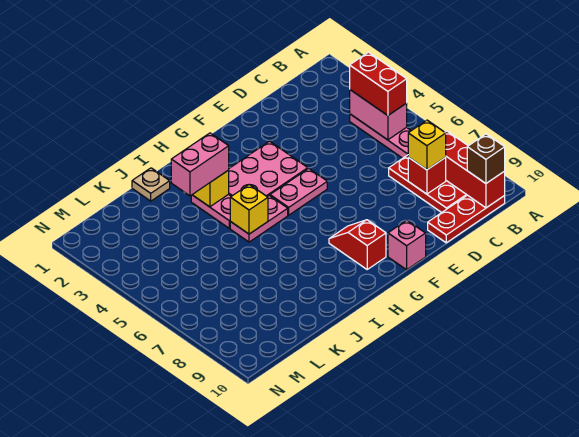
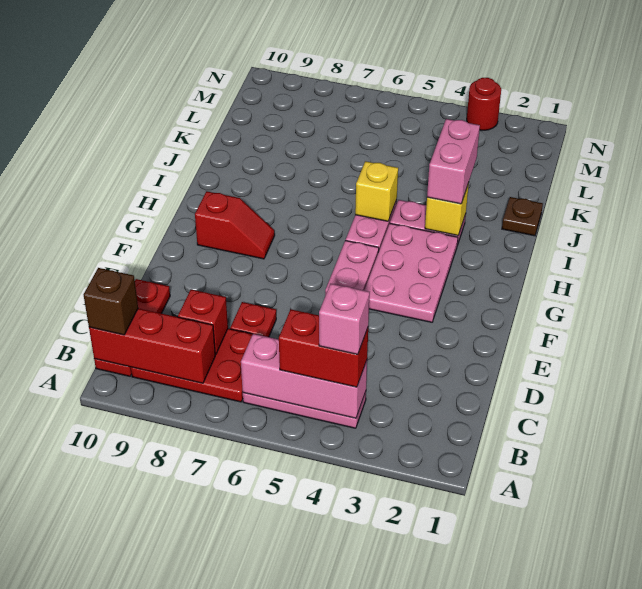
pink 1x2 brick [350,90,407,140] -> pink 1x3 brick [241,334,367,418]
yellow 1x1 brick [408,120,446,170] -> none
none -> red 1x1 plate [230,302,276,337]
pink 1x1 brick [388,220,426,270] -> pink 1x1 brick moved to [319,284,370,355]
tan 1x1 plate [132,168,170,201] -> brown 1x1 plate [502,197,543,236]
none -> red 1x1 round brick [467,78,501,130]

